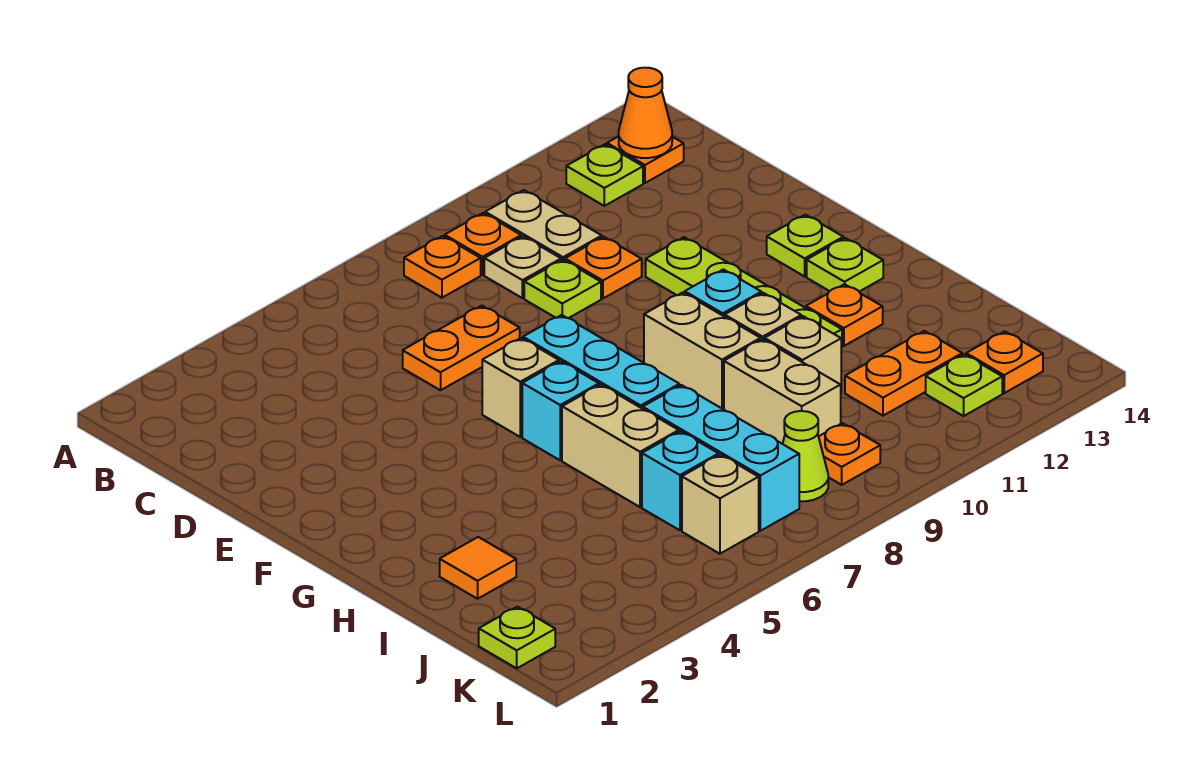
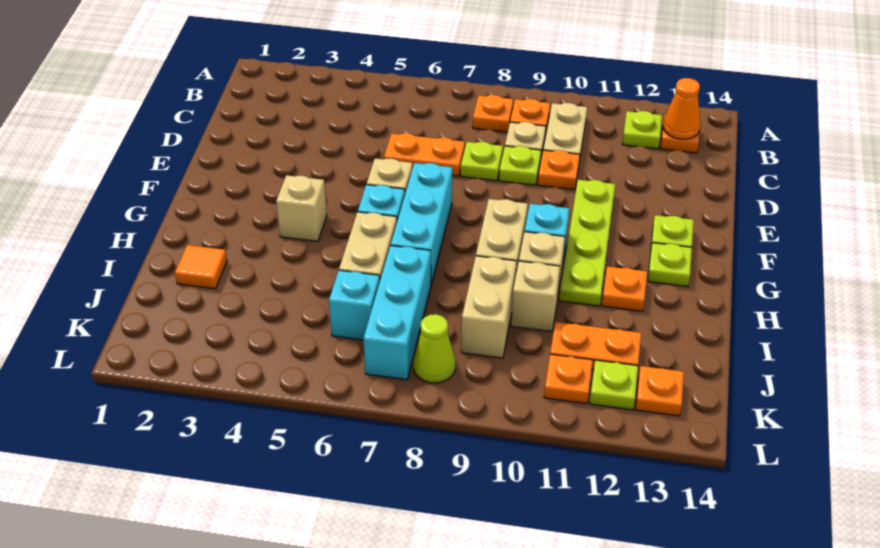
lime 1x1 plate [479,607,555,668] -> lime 1x1 plate moved to [461,142,503,181]
tan 1x1 brick [682,455,759,554] -> tan 1x1 brick moved to [276,175,327,242]
orange 1x1 plate [819,423,880,485] -> orange 1x1 plate moved to [544,354,593,404]

